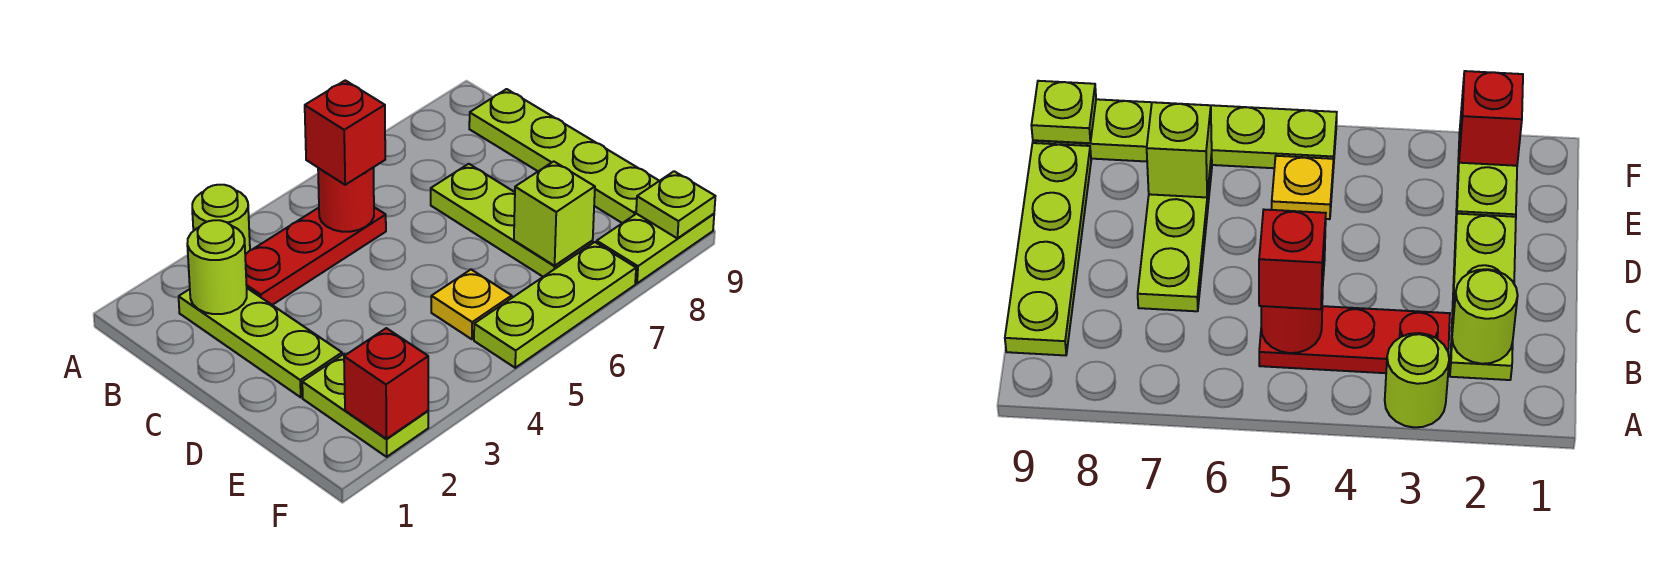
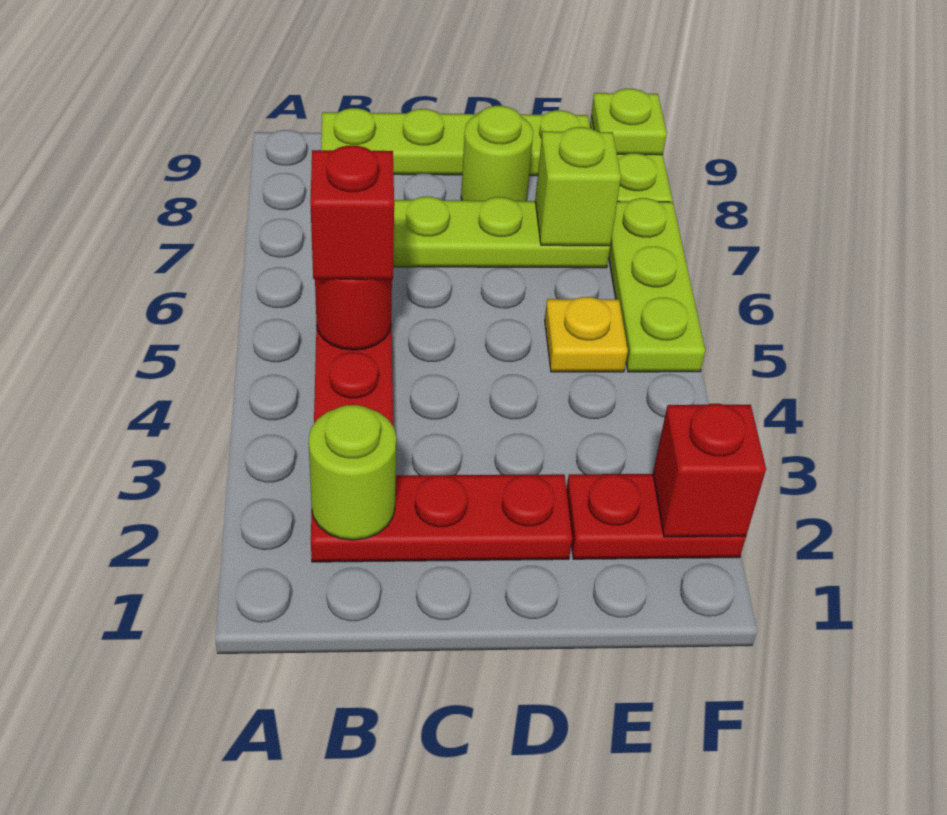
lime 1x1 round brick [192,185,250,254] -> lime 1x1 round brick moved to [461,106,533,201]
lime 1x3 plate [179,288,342,397] -> red 1x3 plate [311,474,572,562]
lime 1x2 plate [302,354,428,457] -> red 1x2 plate [566,474,746,559]

